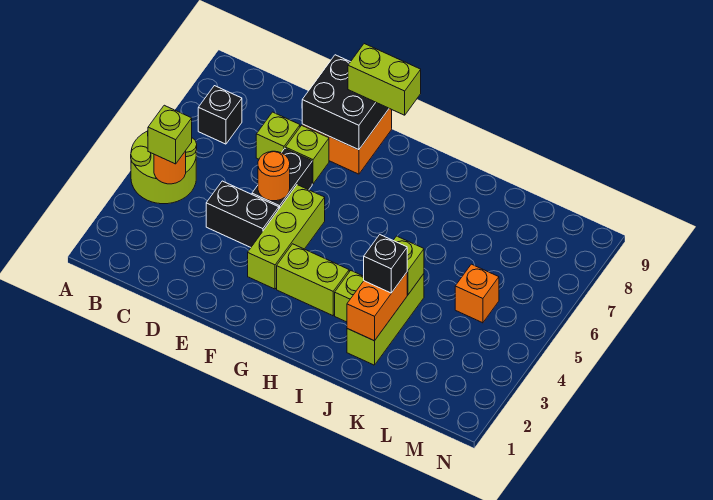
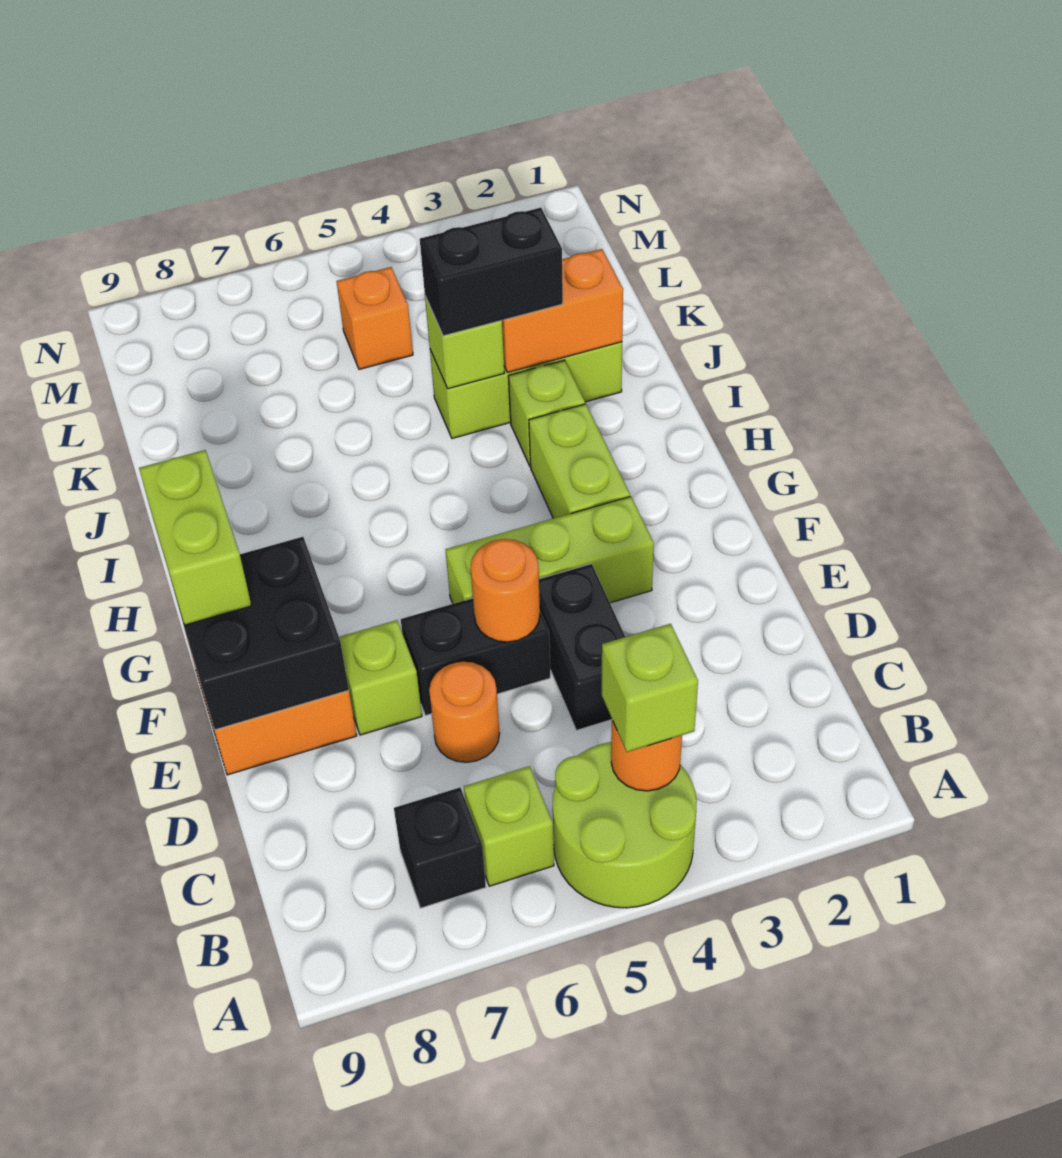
none -> orange 1x1 round brick [429,662,500,762]
lime 1x1 brick [256,112,300,159] -> lime 1x1 brick moved to [464,766,554,886]
black 1x1 brick [364,235,407,293] -> black 1x2 brick [420,208,563,336]

